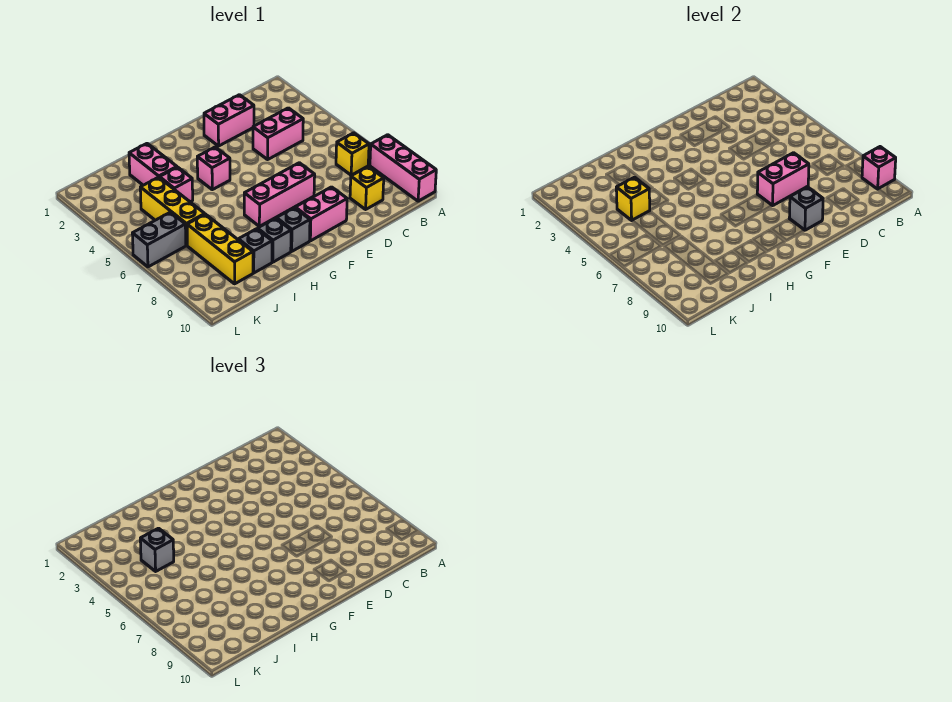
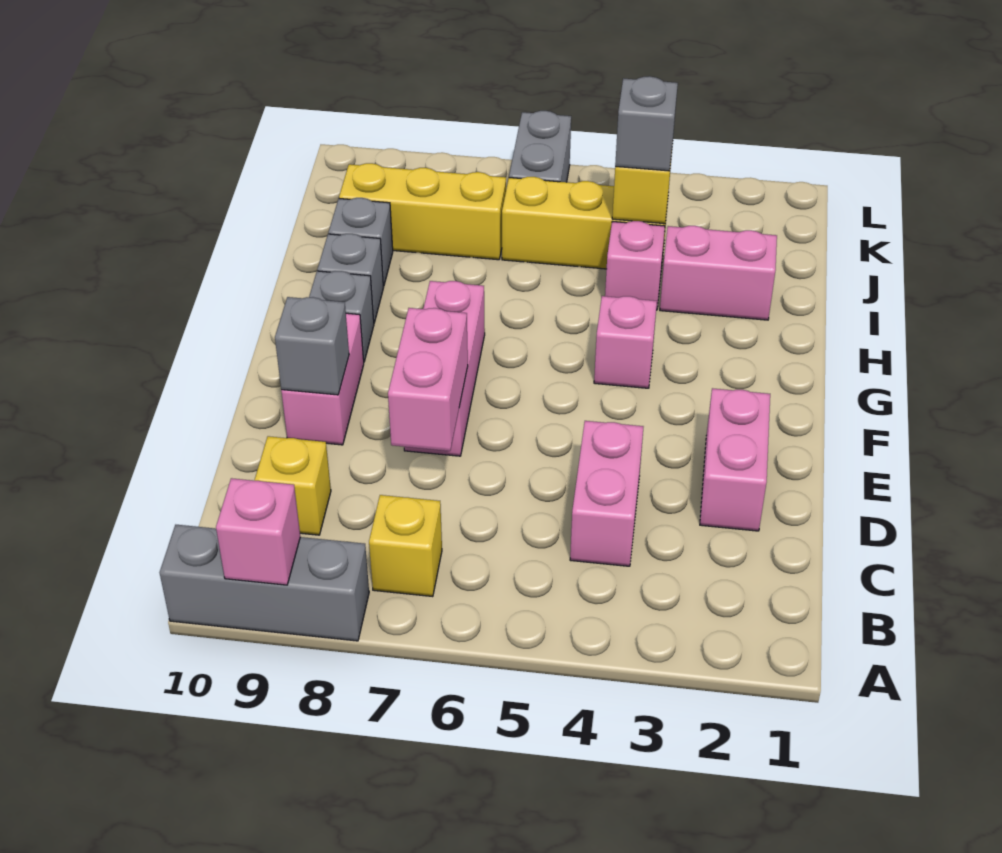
pink 1x3 brick [370,135,436,201] -> grey 1x3 brick [160,525,369,641]

